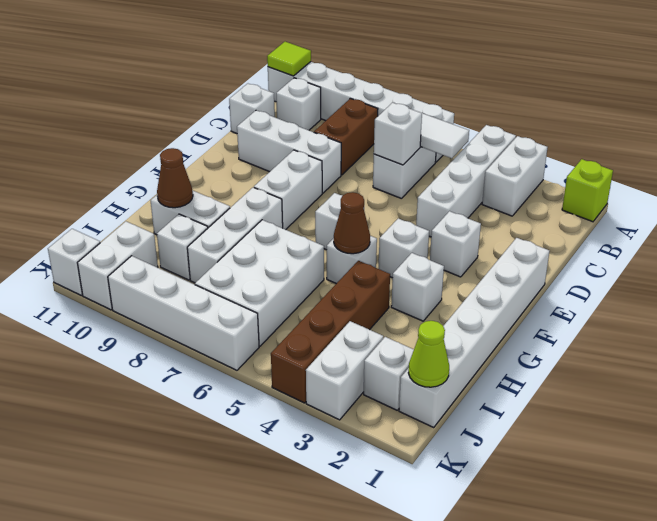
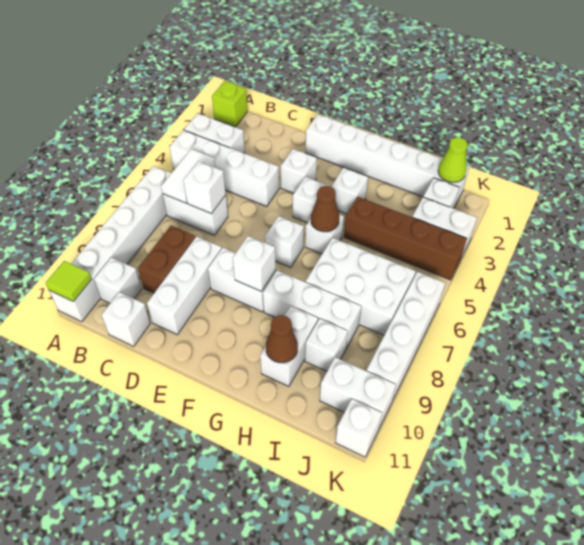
brown 1x2 brick [314,98,378,175] -> brown 1x2 brick turned to [138,226,196,293]
none -> white 1x1 brick [233,236,276,291]

